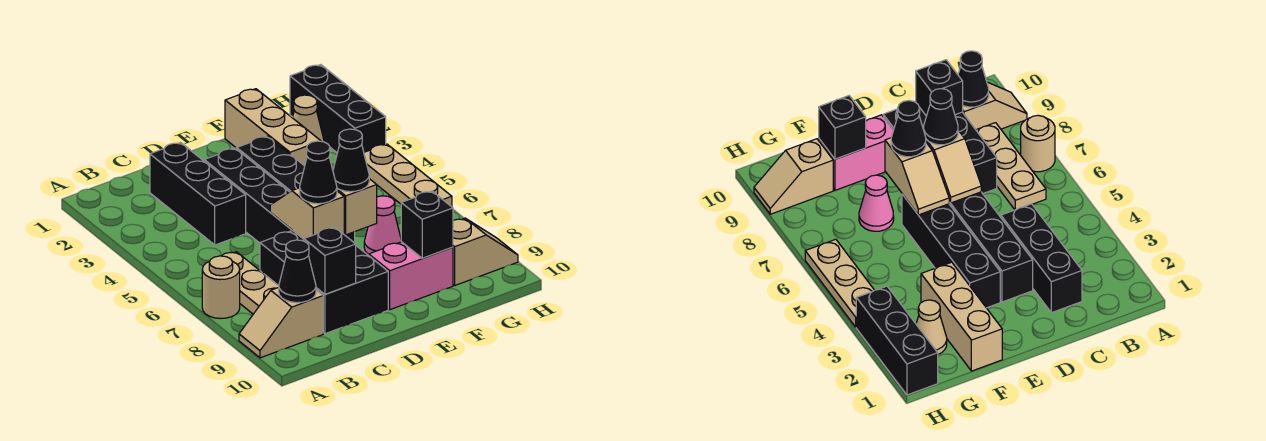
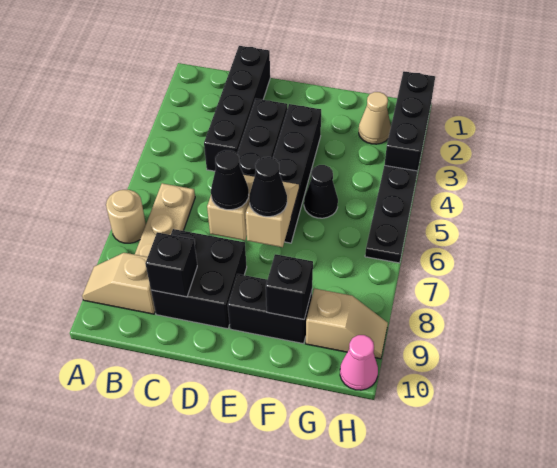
black 1x1 cone [279,240,316,303] -> black 1x1 cone moved to [304,165,338,218]
black 1x3 brick [150,143,246,245] -> black 1x4 brick [204,46,270,171]
black 2x3 brick [260,230,388,334] -> black 2x2 brick [151,229,247,329]
pink 1x2 brick [369,242,453,310] -> black 1x2 brick [228,274,312,344]
tan 1x3 brick [225,89,320,166] -> none
pink 1x1 cone [364,196,401,254] -> pink 1x1 cone moved to [340,335,378,390]
tan 1x3 plate [364,144,452,207] -> black 1x3 plate [365,165,418,263]

